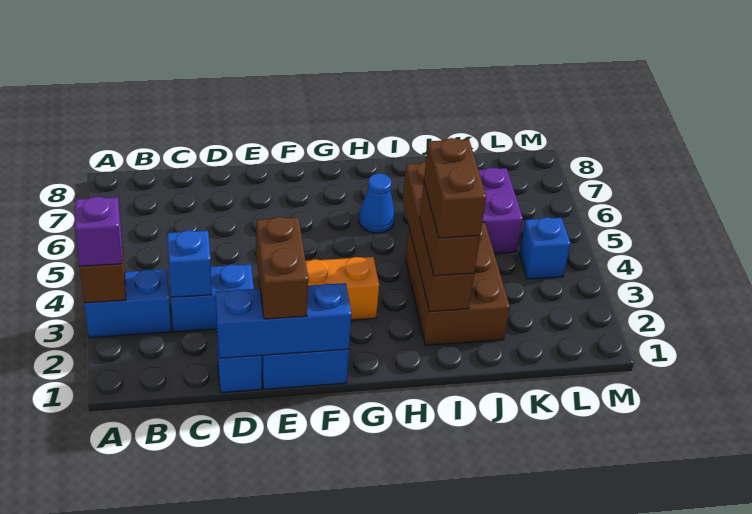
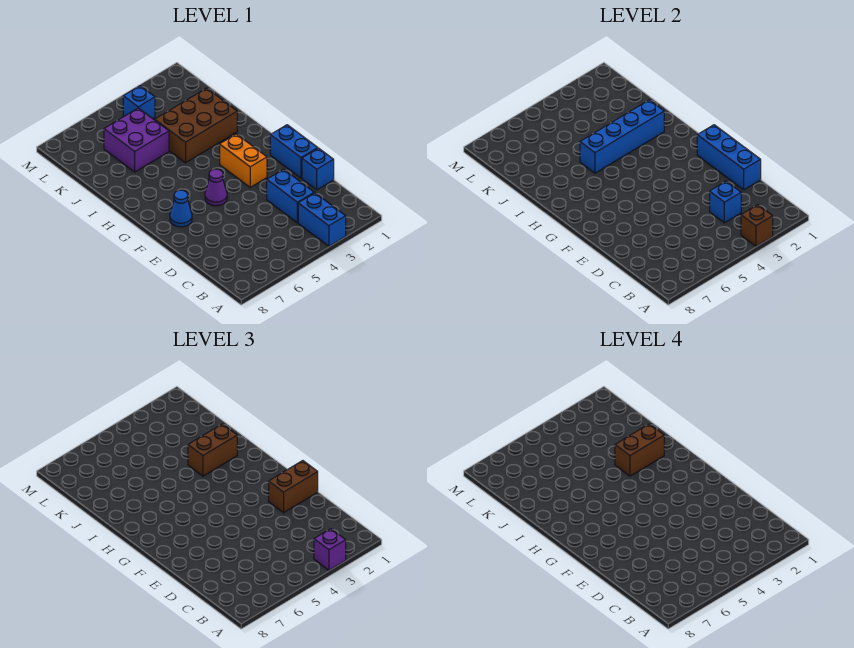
none -> purple 1x1 cone [205,169,227,206]
blue 1x1 cone [359,173,395,233] -> blue 1x1 cone moved to [170,190,192,227]
brown 1x4 brick [403,162,474,312] -> blue 1x4 brick [580,100,664,173]

